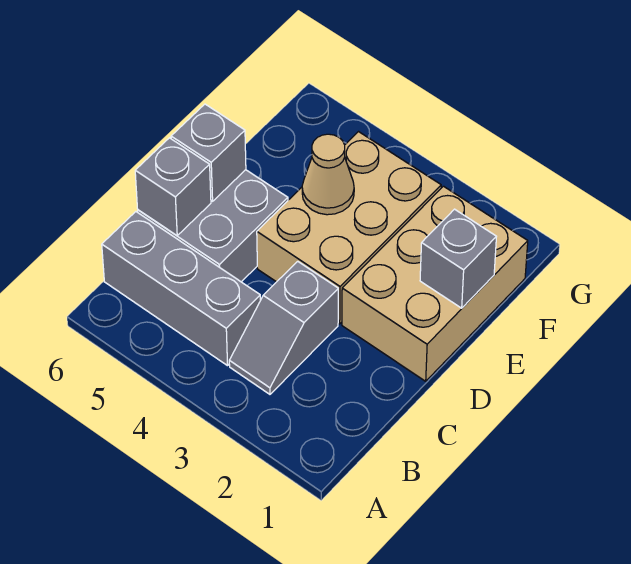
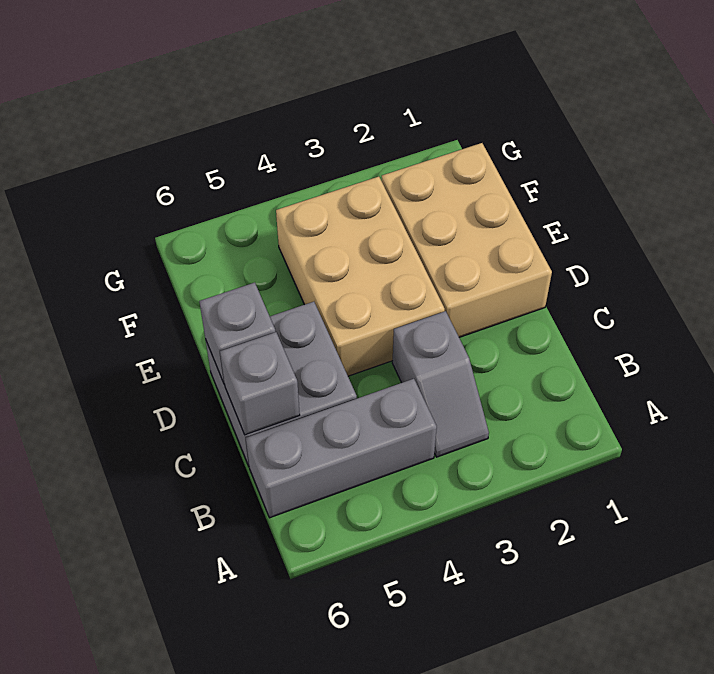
grey 1x1 brick [420,209,496,308] -> none
tan 1x1 cone [302,134,354,215] -> none

